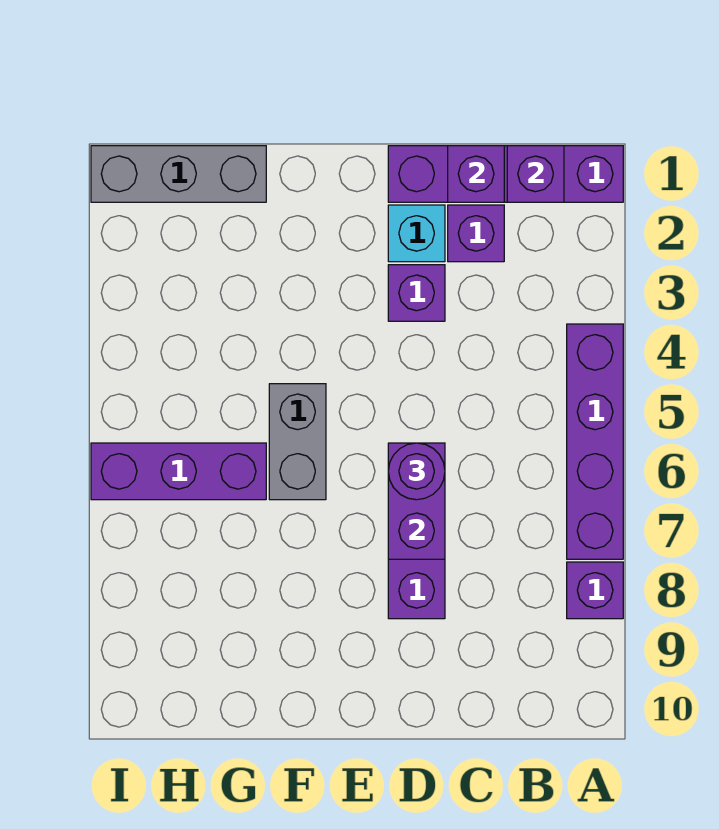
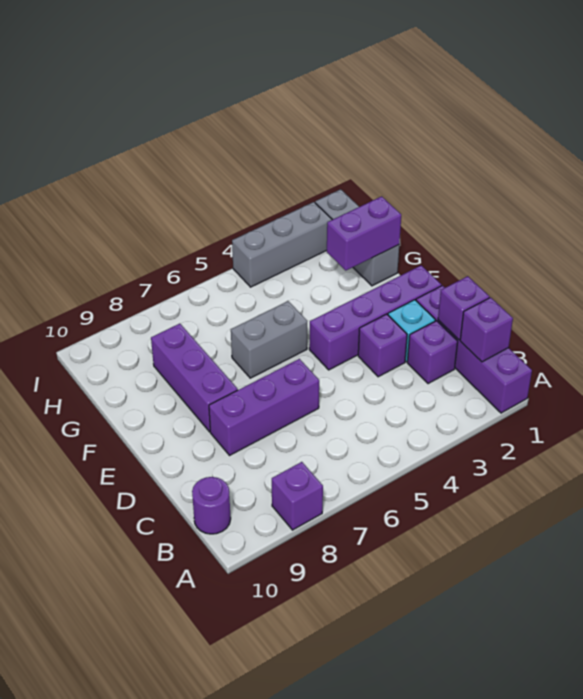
purple 1x4 brick [567,324,623,559] -> purple 1x4 brick moved to [309,266,441,370]
purple 1x2 brick [388,443,445,559] -> purple 1x2 brick moved to [327,196,401,270]
purple 1x1 round brick [388,443,445,500] -> purple 1x1 round brick moved to [192,477,231,534]
purple 1x3 brick [91,443,266,500] -> purple 1x3 brick moved to [151,324,238,432]
none -> grey 1x3 brick [232,202,332,287]

